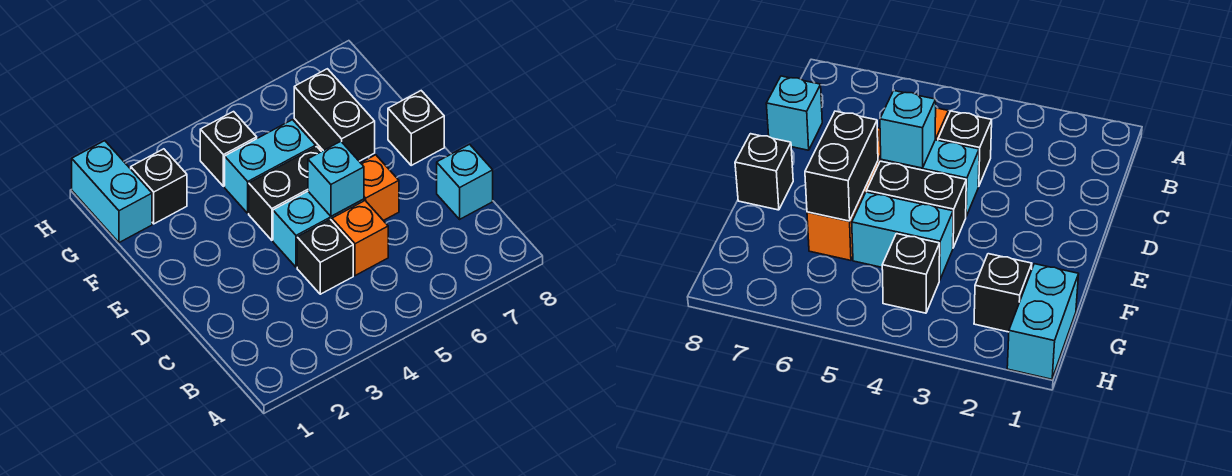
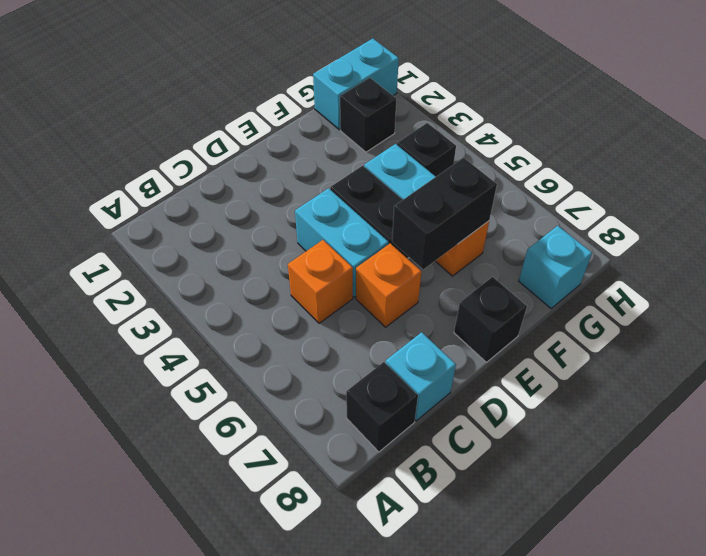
black 1x1 brick [297,219,353,294] -> black 1x1 brick moved to [346,362,418,452]
cyan 1x1 brick [308,141,364,216] -> cyan 1x1 brick moved to [519,226,592,308]

